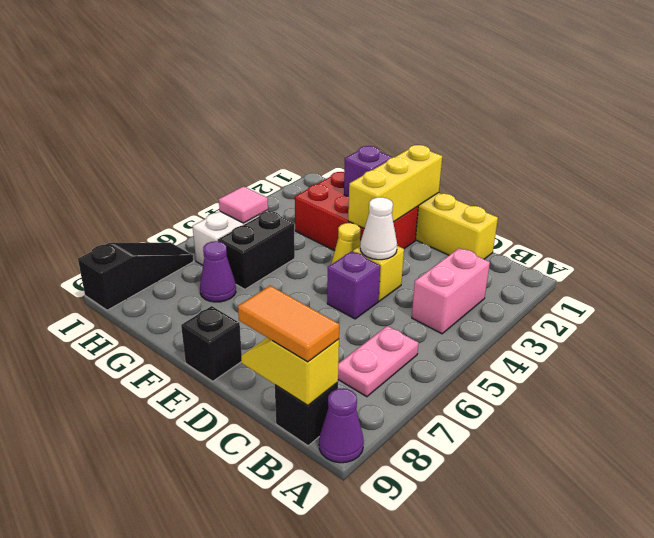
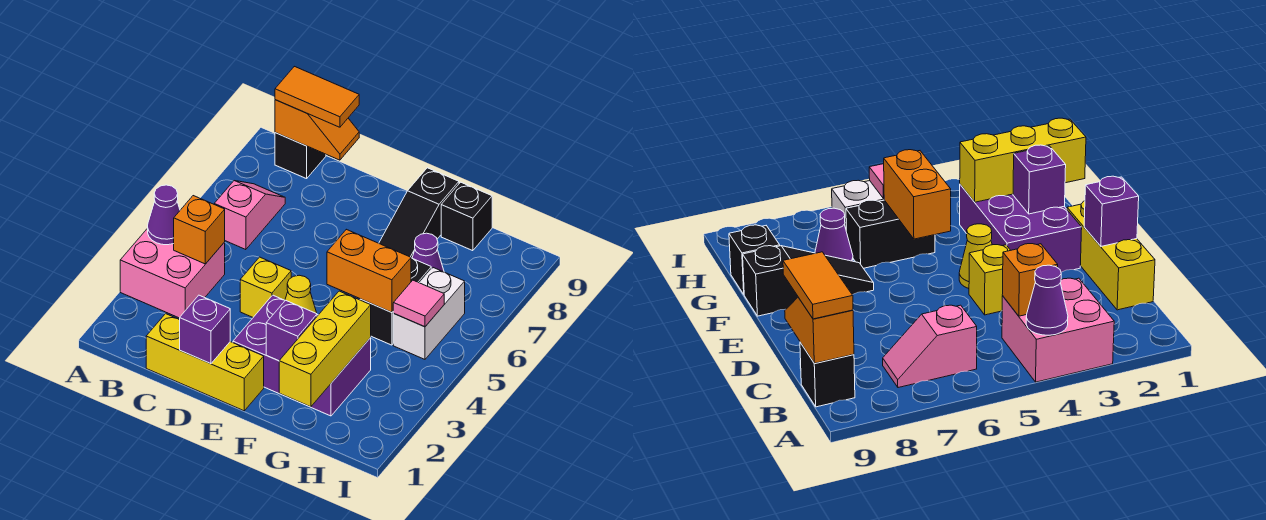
purple 1x1 cone [319,388,364,463] -> purple 1x1 cone moved to [148,185,180,245]
pink 1x2 brick [412,248,490,334] -> pink 2x2 brick [120,228,225,318]
none -> orange 1x1 brick [174,196,225,264]
pink 1x2 plate [338,326,418,397] -> pink 1x2 slope [214,181,285,250]
yellow 1x2 slope [241,338,339,405] -> orange 1x2 slope [275,100,359,160]
white 1x1 cone [360,197,397,260] -> none
purple 1x1 brick [327,251,380,319] -> purple 1x1 brick moved to [180,295,230,364]
yellow 1x3 brick [348,145,442,229] -> yellow 1x3 brick moved to [279,291,371,407]
red 2x3 brick [295,172,418,251] -> purple 2x3 brick [233,295,371,416]
black 1x1 brick [181,306,242,381] -> black 1x1 brick moved to [441,182,492,251]
none -> orange 1x2 brick [327,229,411,312]
black 1x3 slope [78,242,194,310] -> black 1x3 slope moved to [379,168,459,258]

